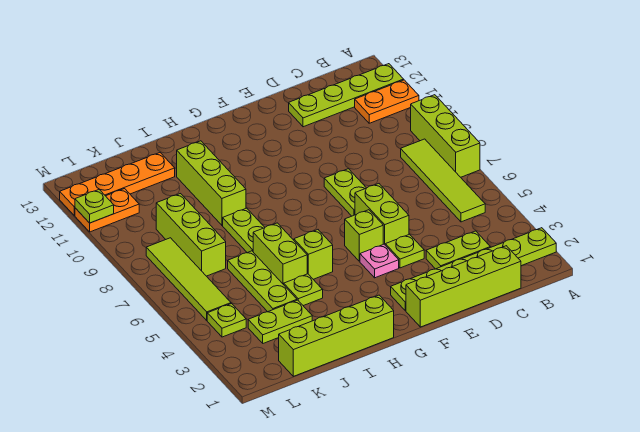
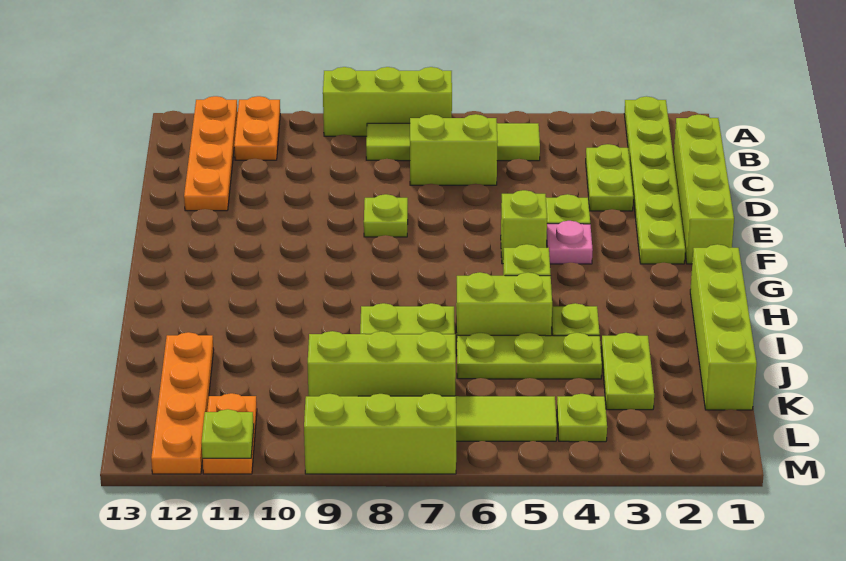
lime 1x4 plate [289,64,404,127] -> orange 1x4 plate [184,96,238,211]
lime 1x2 brick [355,184,409,244] -> lime 1x2 brick moved to [410,114,498,185]
lime 1x2 plate [324,169,366,216] -> lime 1x1 plate [364,194,408,237]
lime 1x3 brick [177,141,246,225] -> lime 1x3 brick moved to [304,394,456,474]

